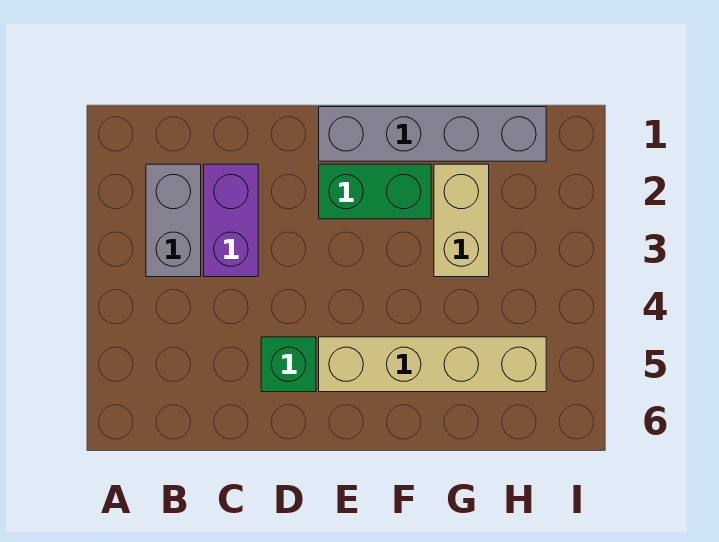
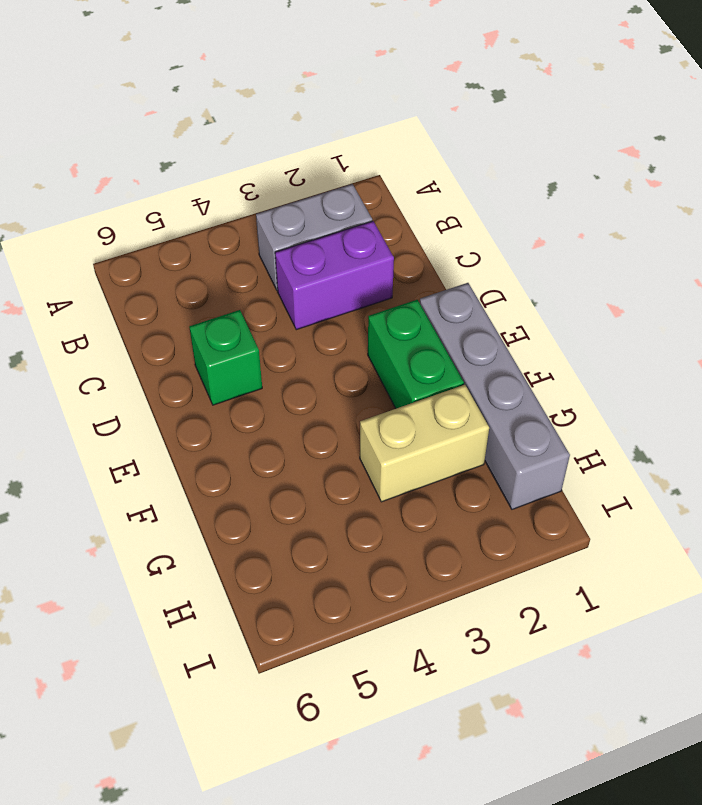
tan 1x4 brick [319,337,546,392] -> none

